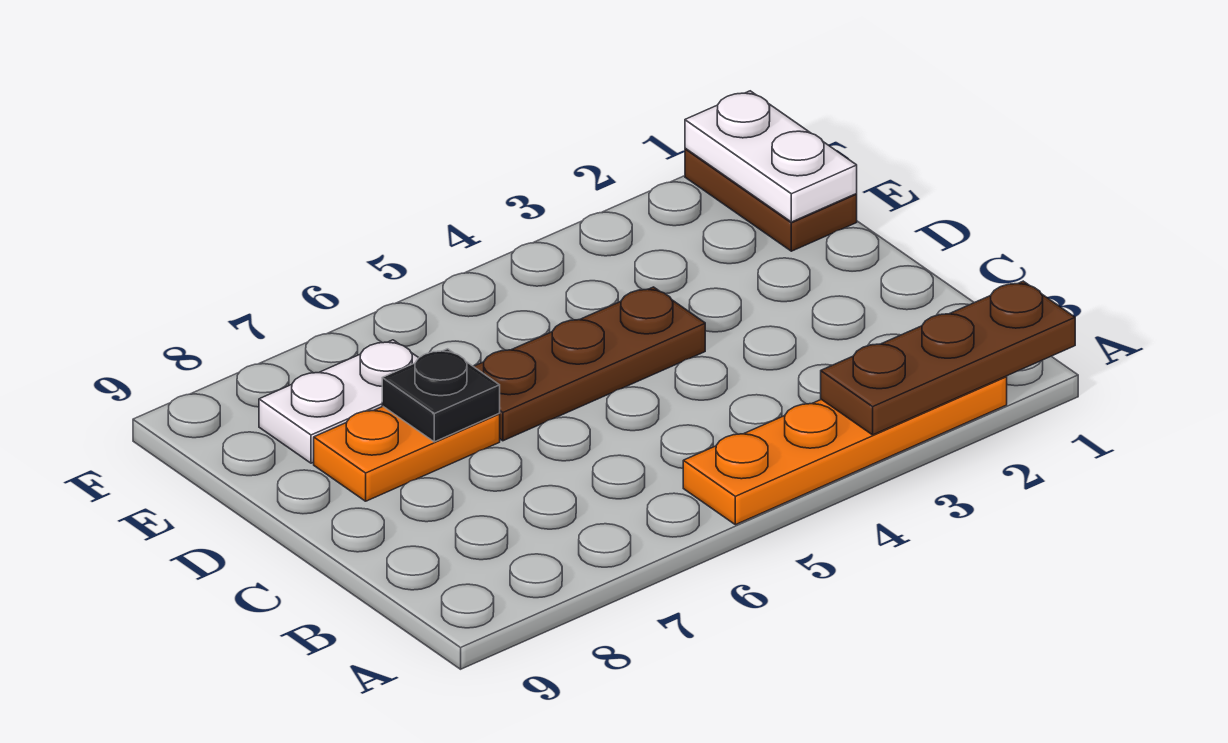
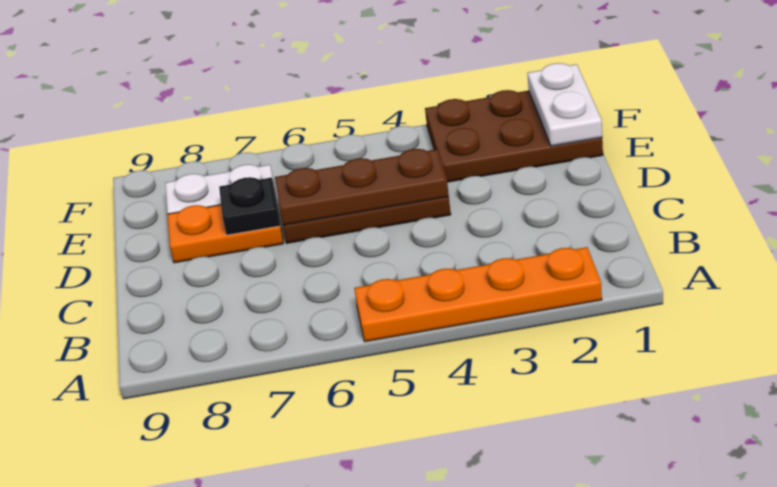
brown 1x3 plate [821,281,1075,435] -> brown 1x3 plate moved to [275,149,449,225]
brown 1x2 plate [685,148,857,251] -> brown 2x3 plate [425,90,603,182]

